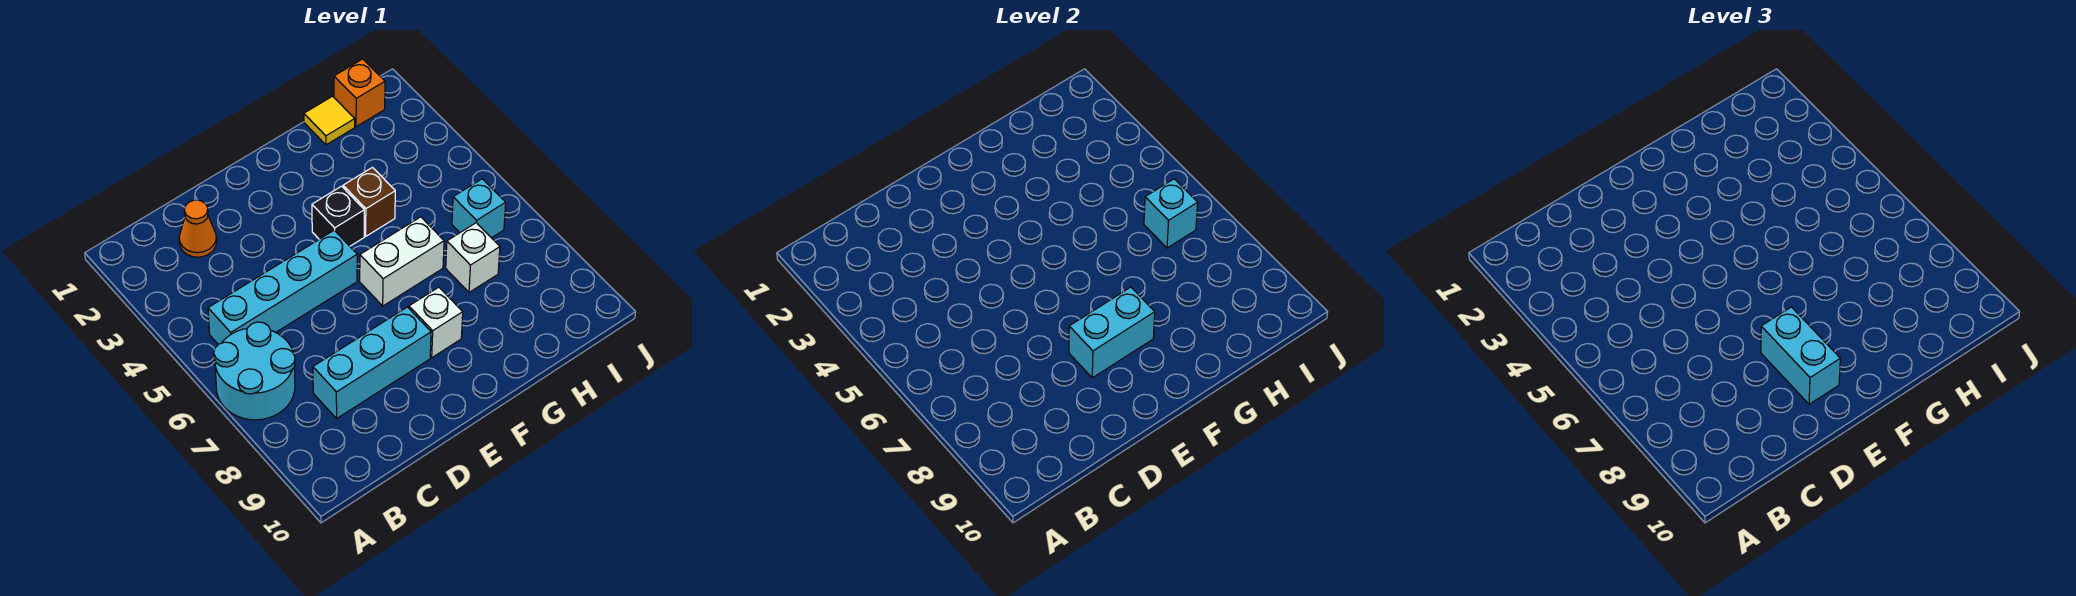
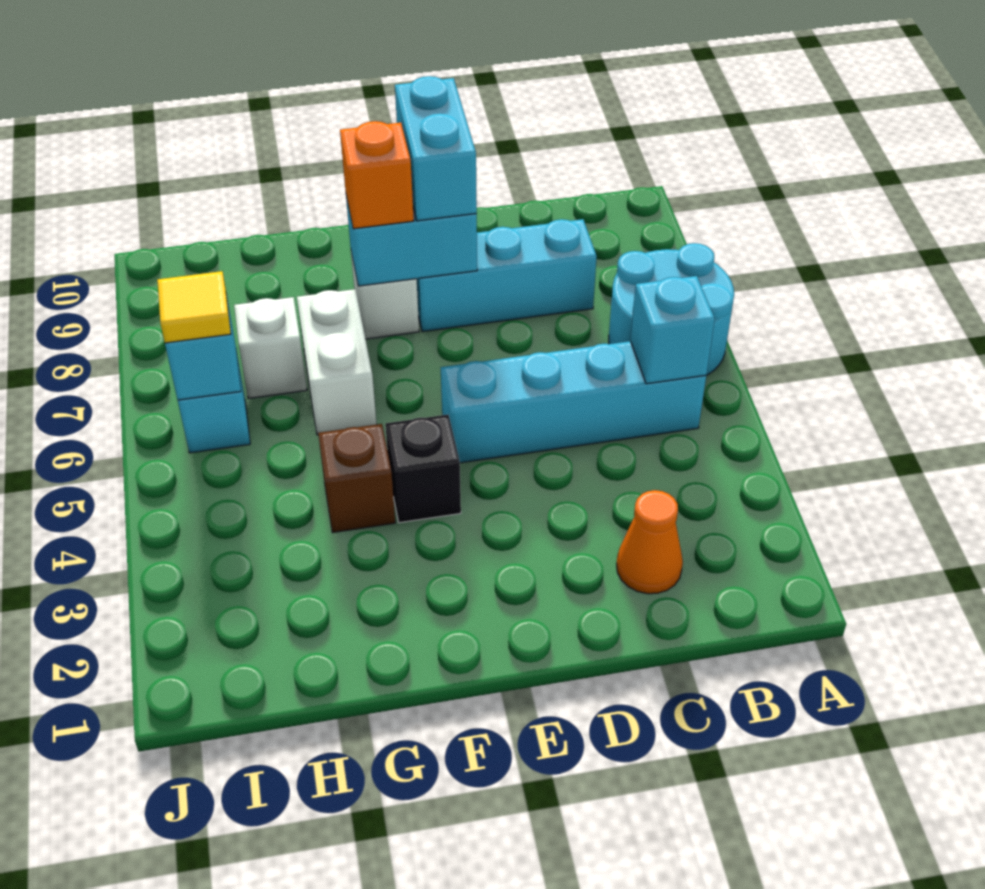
none -> cyan 1x1 brick [630,276,715,384]
white 1x2 brick [360,217,444,306] -> white 1x2 brick turned to [297,289,377,435]
yellow 1x1 tile [304,96,355,145] -> yellow 1x1 tile moved to [157,271,231,343]
orange 1x1 brick [334,59,385,127] -> orange 1x1 brick moved to [340,121,414,229]

